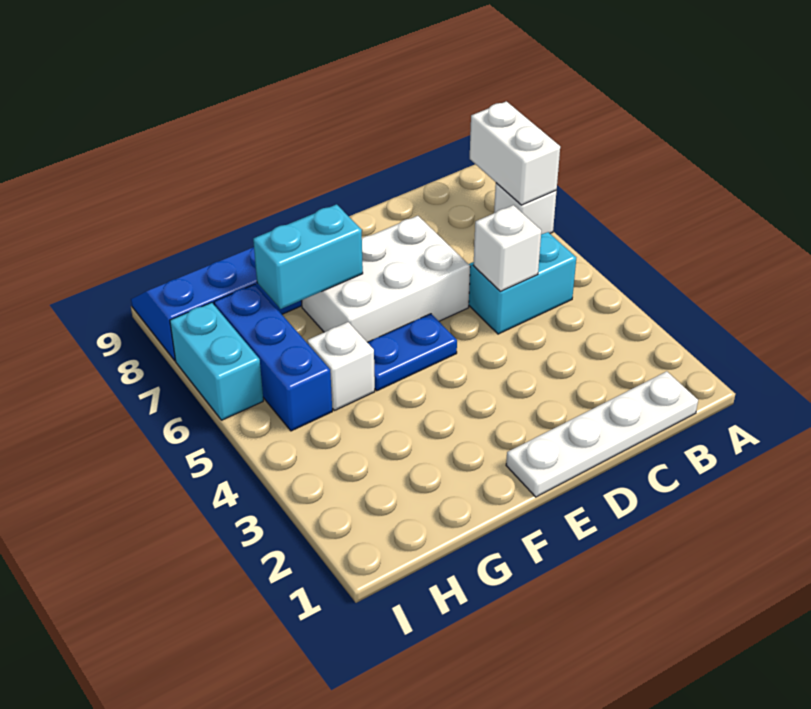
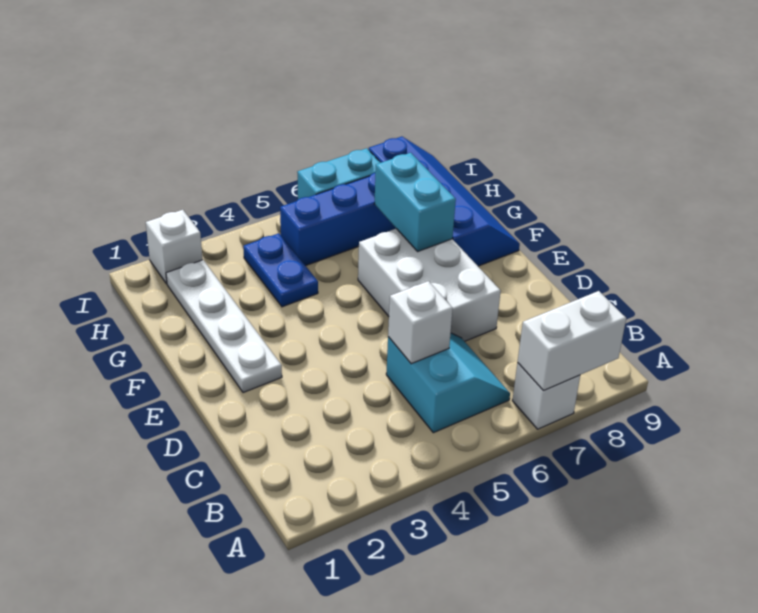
white 1x4 plate [506,371,698,497] -> white 1x4 plate moved to [166,260,282,393]
blue 1x2 plate [367,314,457,391] -> blue 1x2 plate moved to [243,233,318,307]
white 1x1 brick [307,322,375,411] -> white 1x1 brick moved to [146,210,202,284]

